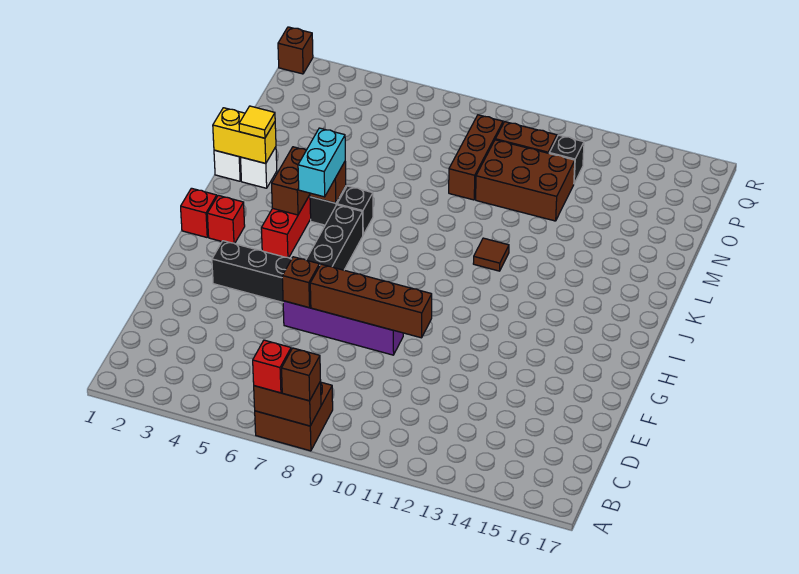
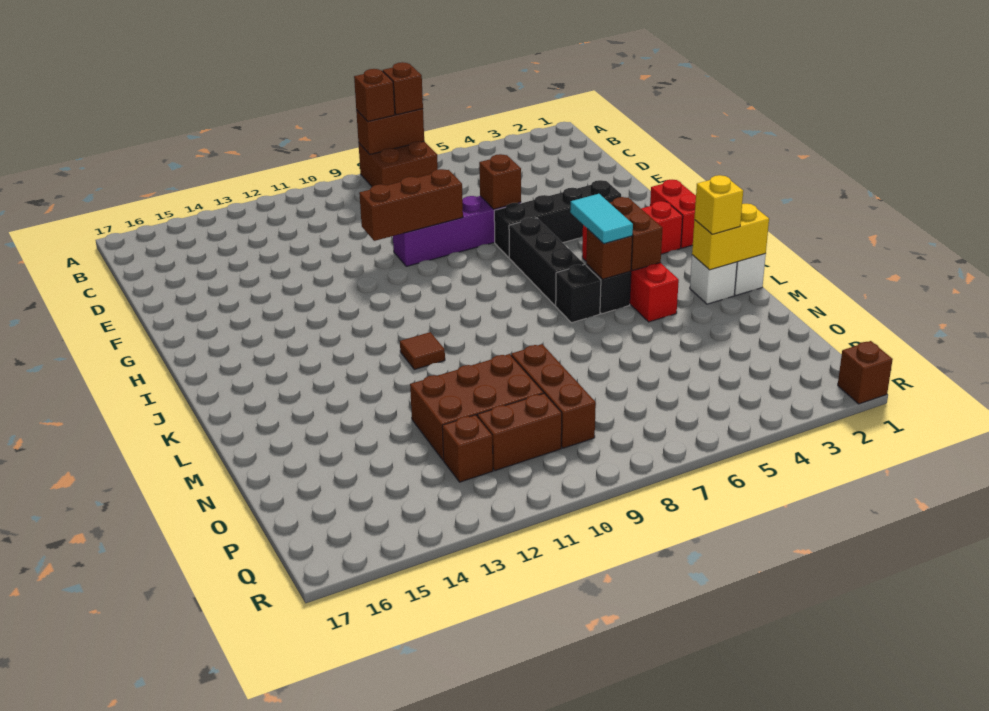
red 1x1 brick [253,340,291,393] -> brown 1x1 brick [383,62,423,115]
brown 1x4 brick [310,264,432,338] -> brown 1x3 brick [359,169,463,241]
red 1x1 brick [181,188,217,237] -> red 1x2 brick [650,180,696,248]
cyan 1x2 brick [298,128,345,197] -> cyan 1x2 tile [570,194,633,244]
yellow 1x1 tile [239,106,275,138] -> yellow 1x1 brick [694,175,743,234]
black 1x1 brick [549,135,584,183] -> brown 1x1 brick [442,415,493,482]

